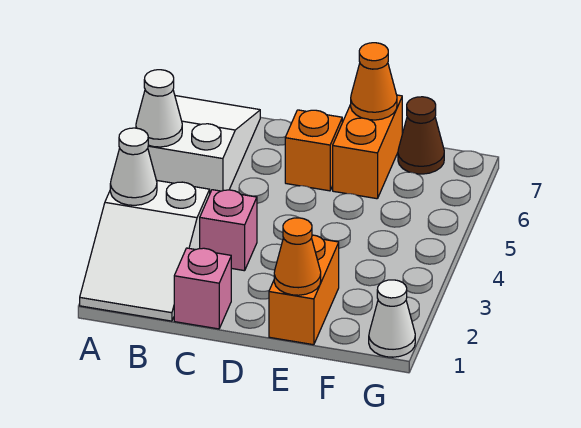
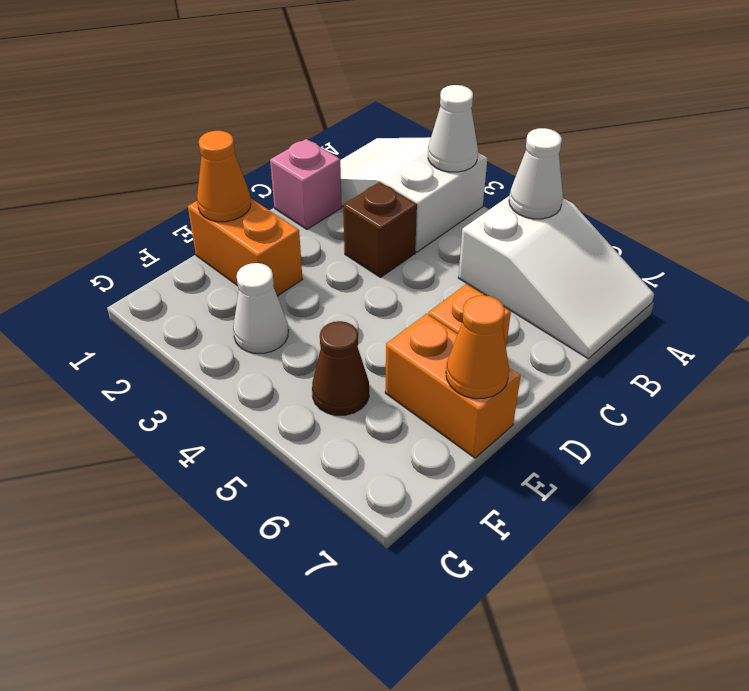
pink 1x1 brick [200,190,257,271] -> brown 1x1 brick [343,182,417,277]
brown 1x1 cone [398,97,444,174] -> brown 1x1 cone moved to [312,321,369,415]
white 1x1 cone [369,280,415,357] -> white 1x1 cone moved to [233,263,288,353]

